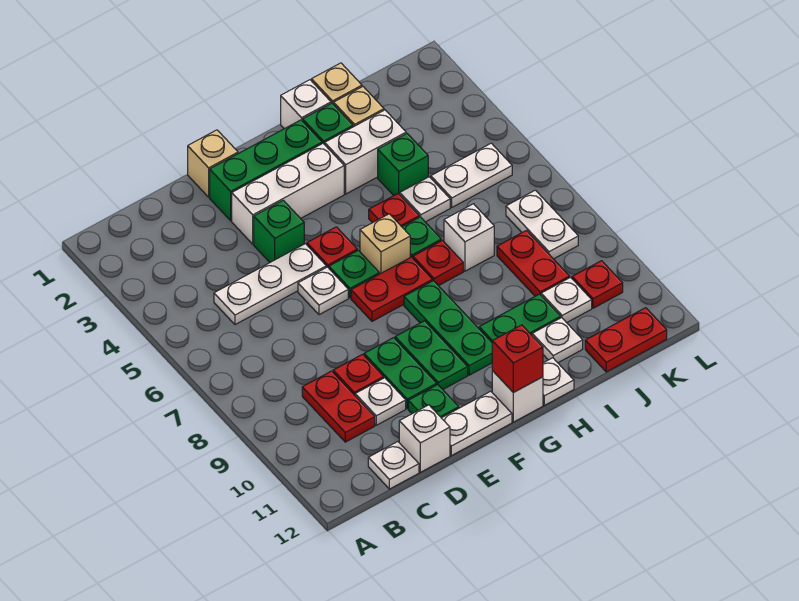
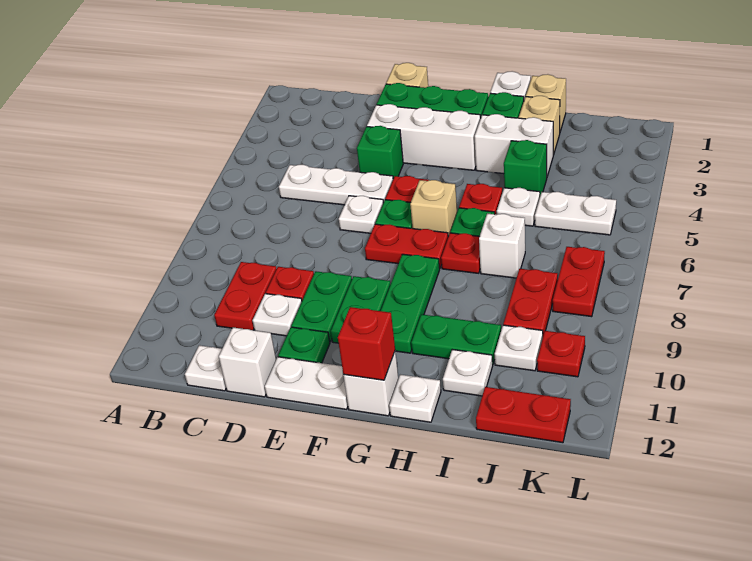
white 1x2 plate [506,190,578,259] -> red 1x2 plate [553,247,605,317]

